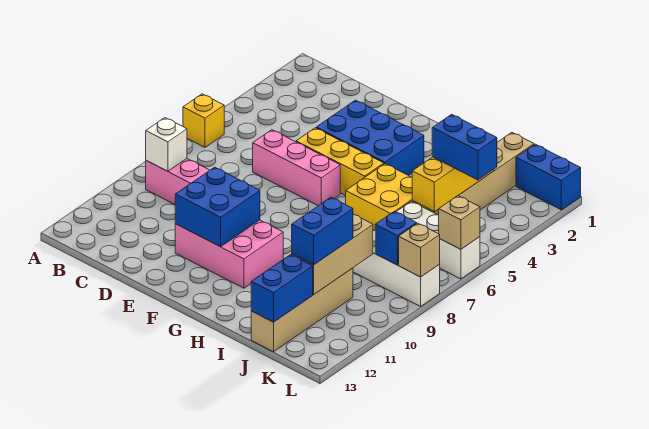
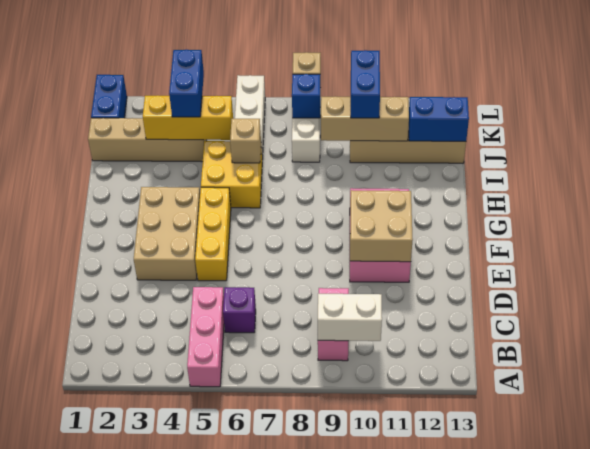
yellow 1x1 brick [183,94,224,147] -> none
white 1x1 brick [146,118,187,171] -> white 1x2 brick [318,294,382,341]
none -> purple 1x1 brick [223,287,256,333]
pink 1x3 brick [253,130,340,206] -> pink 1x3 brick moved to [187,287,224,387]
blue 2x3 brick [316,100,424,175] -> tan 2x3 brick [134,187,200,280]
blue 2x2 brick [175,167,260,247] -> tan 2x2 brick [350,190,413,262]
blue 1x2 brick [292,197,353,265] -> blue 1x2 brick turned to [351,50,380,118]
tan 1x1 brick [439,196,480,249] -> tan 1x1 brick moved to [230,119,261,163]

